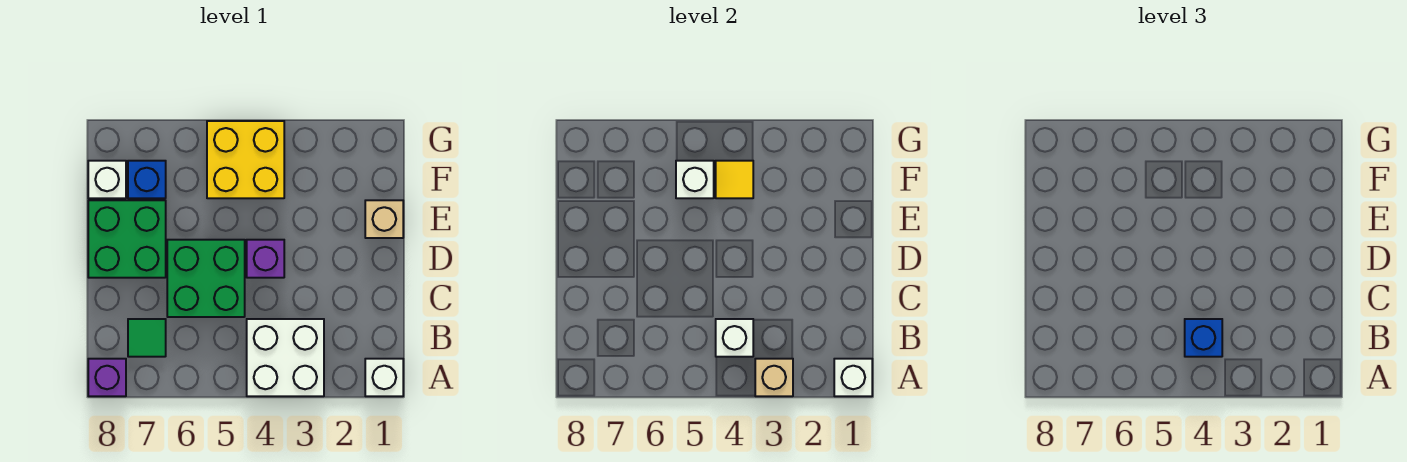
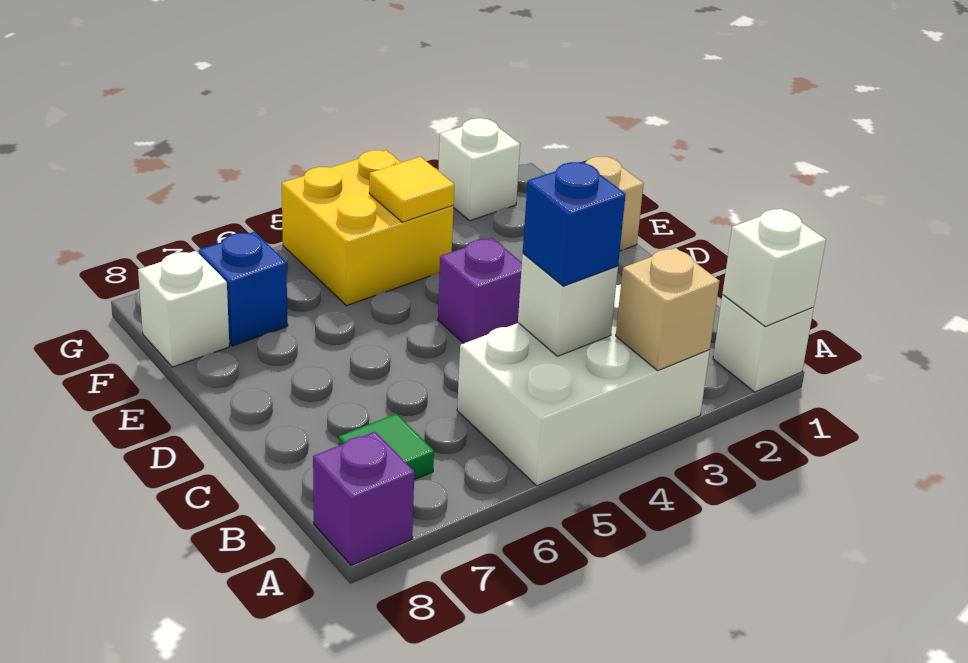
white 2x2 brick [247,319,324,396] -> white 2x3 brick [457,284,710,486]
green 2x2 brick [167,240,245,317] -> none
green 2x2 brick [88,200,166,278] -> none
white 1x1 brick [676,161,714,198] -> white 1x1 brick moved to [438,118,520,221]

